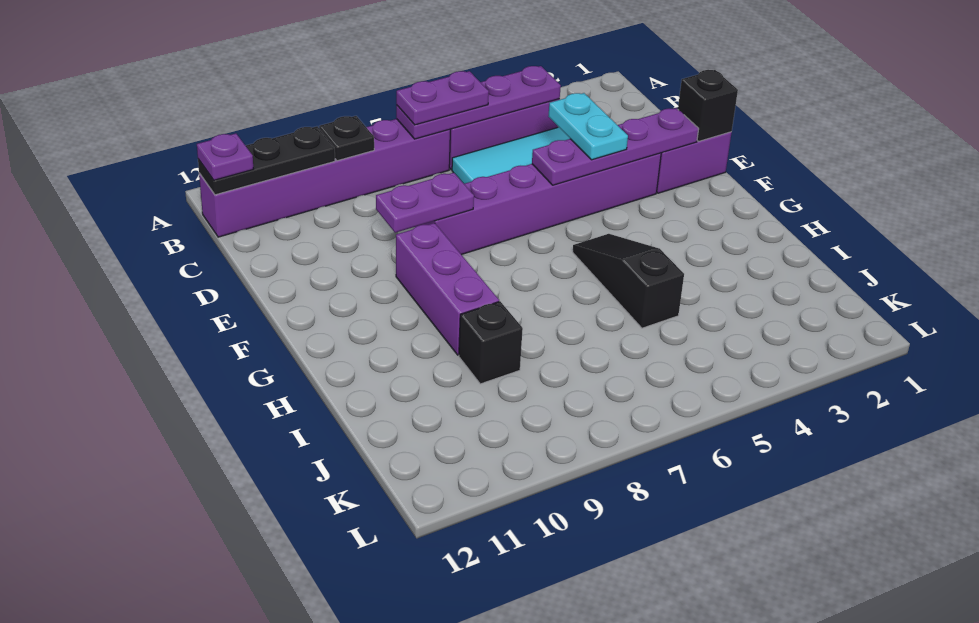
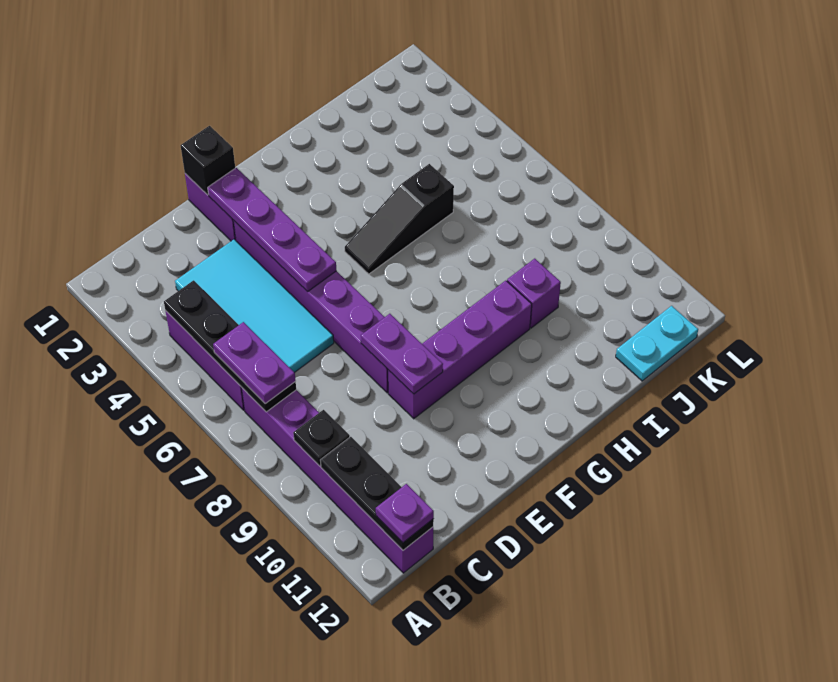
purple 1x4 plate [396,66,561,139] -> black 1x4 plate [164,280,296,412]
cyan 1x2 plate [548,93,628,160] -> cyan 1x2 plate moved to [616,306,698,381]
purple 1x3 brick [396,223,499,355] -> purple 1x4 brick [388,281,532,419]
black 1x1 brick [459,301,523,384] -> purple 1x1 brick [507,259,561,328]

